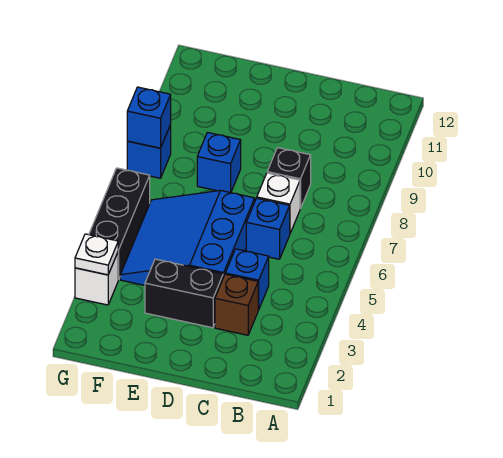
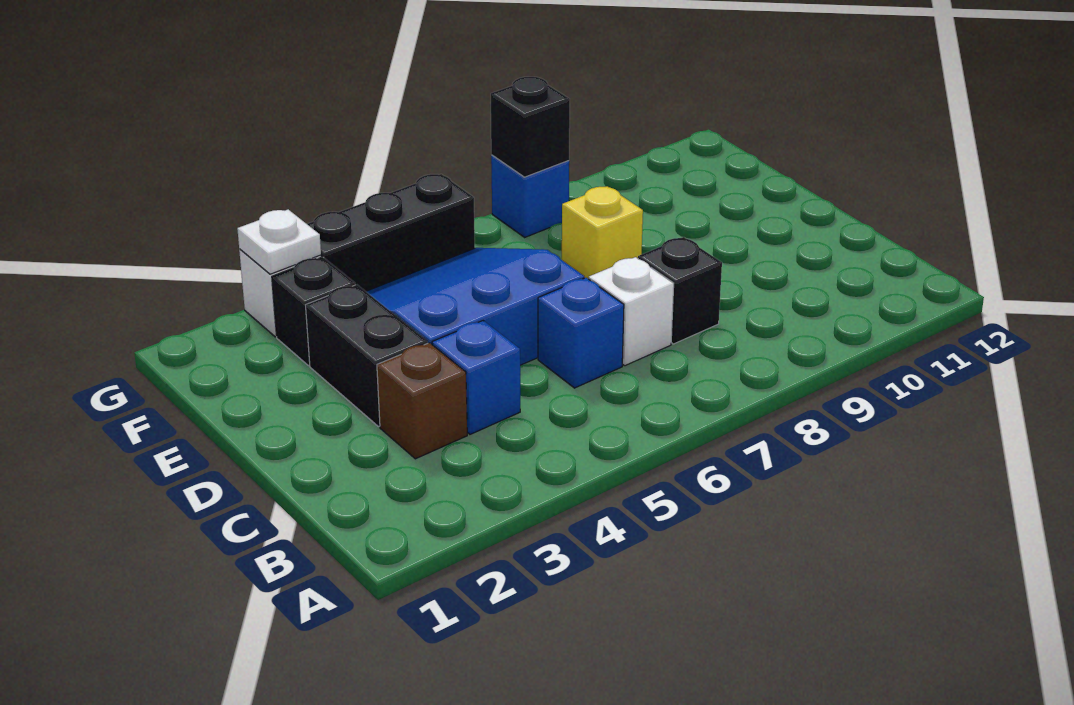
blue 1x1 brick [197,133,241,193] -> yellow 1x1 brick [562,186,643,279]
none -> black 1x1 brick [272,257,355,366]
blue 1x1 brick [127,87,171,148] -> black 1x1 brick [491,77,570,177]

